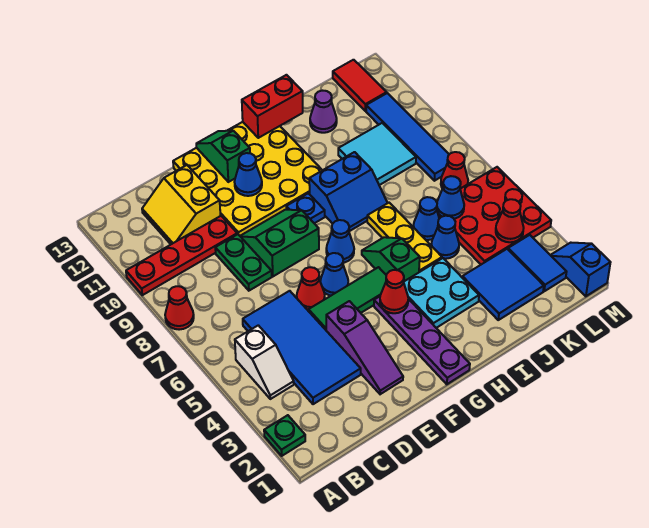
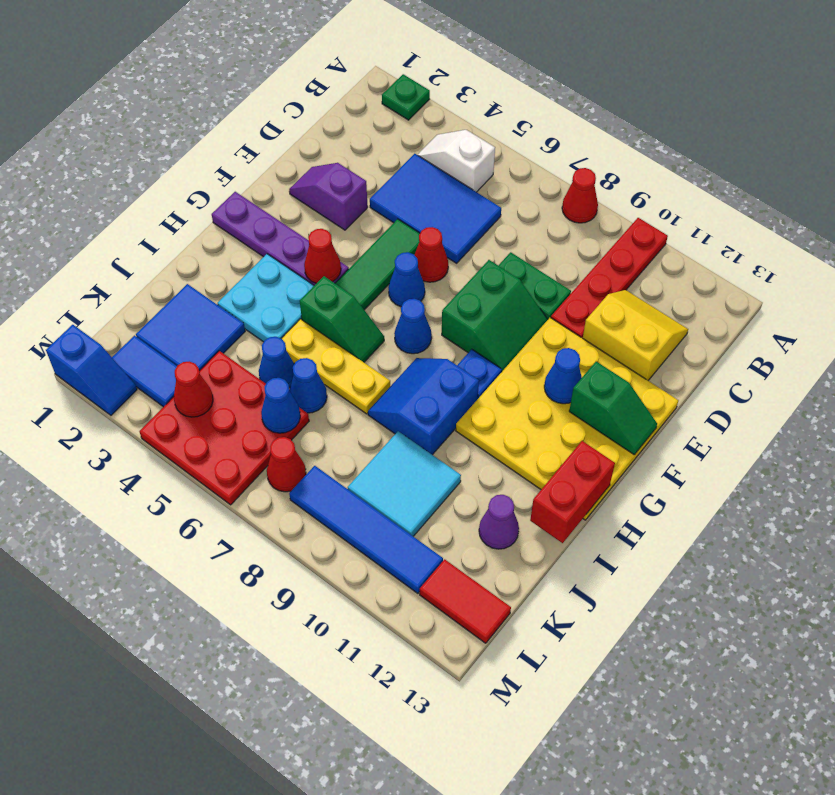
blue 2x4 tile [243,291,361,404] -> blue 2x3 tile [370,154,501,263]
purple 1x3 slope [326,301,403,394] -> purple 1x2 slope [289,163,368,230]

